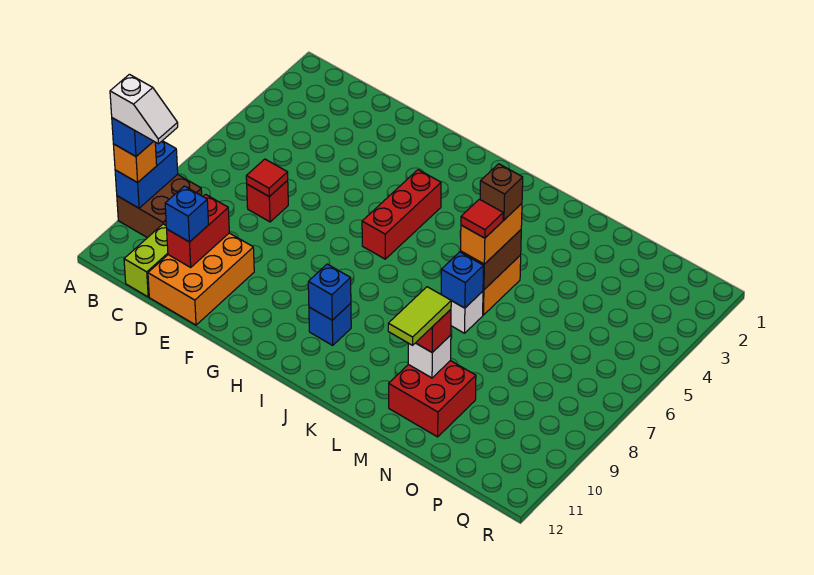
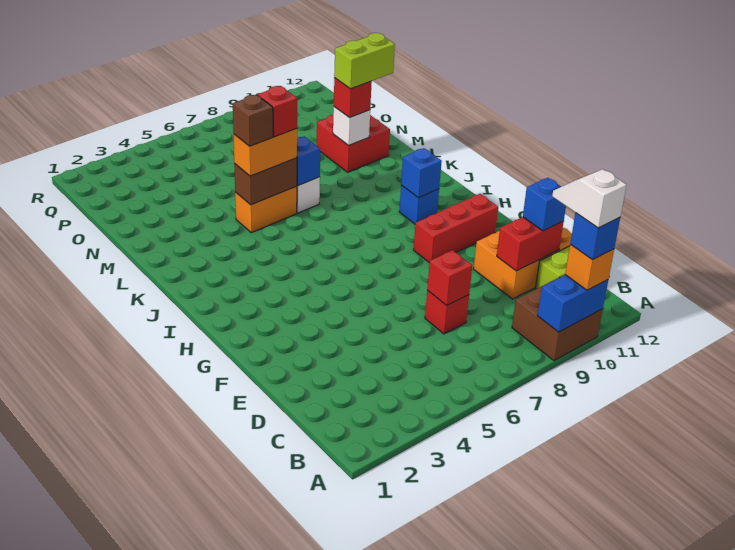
red 1x1 tile [246,159,288,197] -> red 1x1 brick [427,250,472,305]
red 1x3 brick [362,170,441,259] -> red 1x3 brick moved to [414,194,498,263]
red 1x1 tile [461,199,503,238] -> red 1x1 brick [258,86,297,137]
lime 1x2 tile [388,287,451,345] -> lime 1x2 brick [334,33,395,89]

